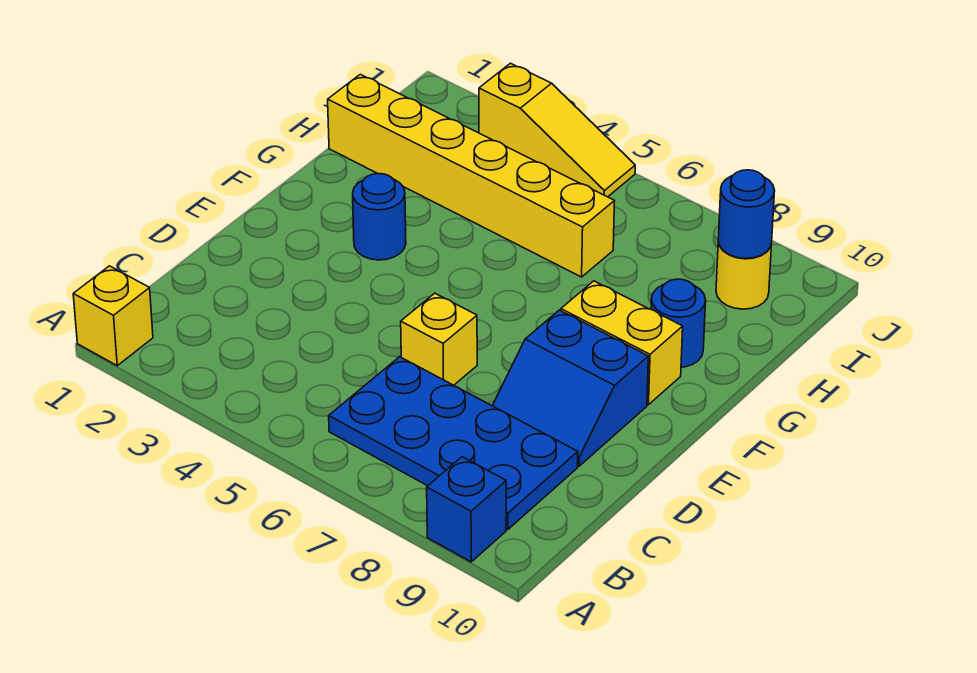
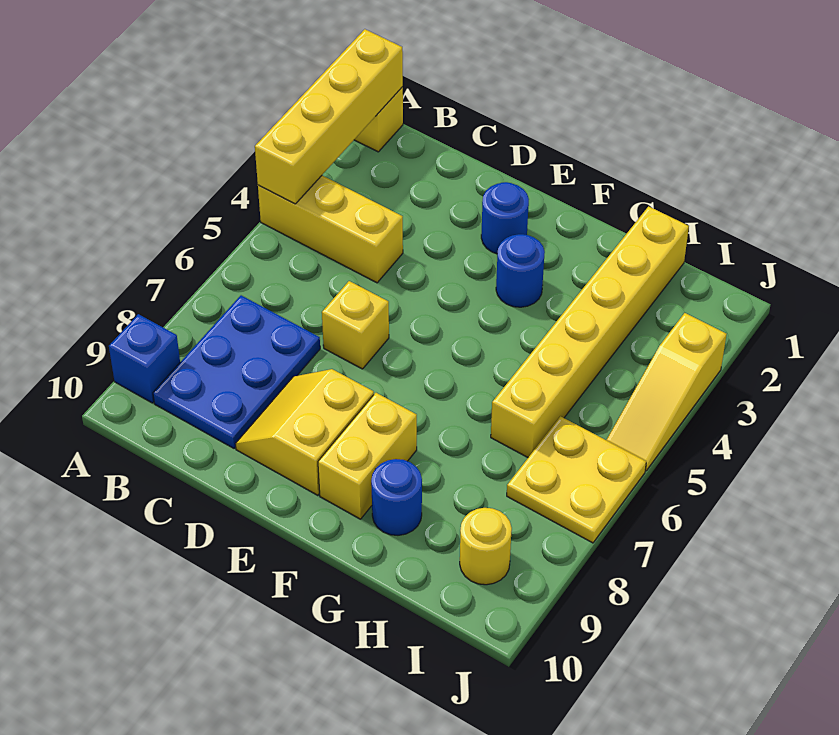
none -> yellow 1x4 brick [255,29,403,204]
none -> yellow 1x3 brick [258,176,403,283]
blue 2x4 plate [329,357,578,530] -> blue 2x3 plate [153,295,320,448]
blue 2x2 slope [493,310,648,466] -> yellow 2x2 slope [235,369,374,495]
none -> yellow 2x2 plate [507,416,646,543]
blue 1x1 round brick [718,170,775,258] -> blue 1x1 round brick moved to [481,182,529,254]

